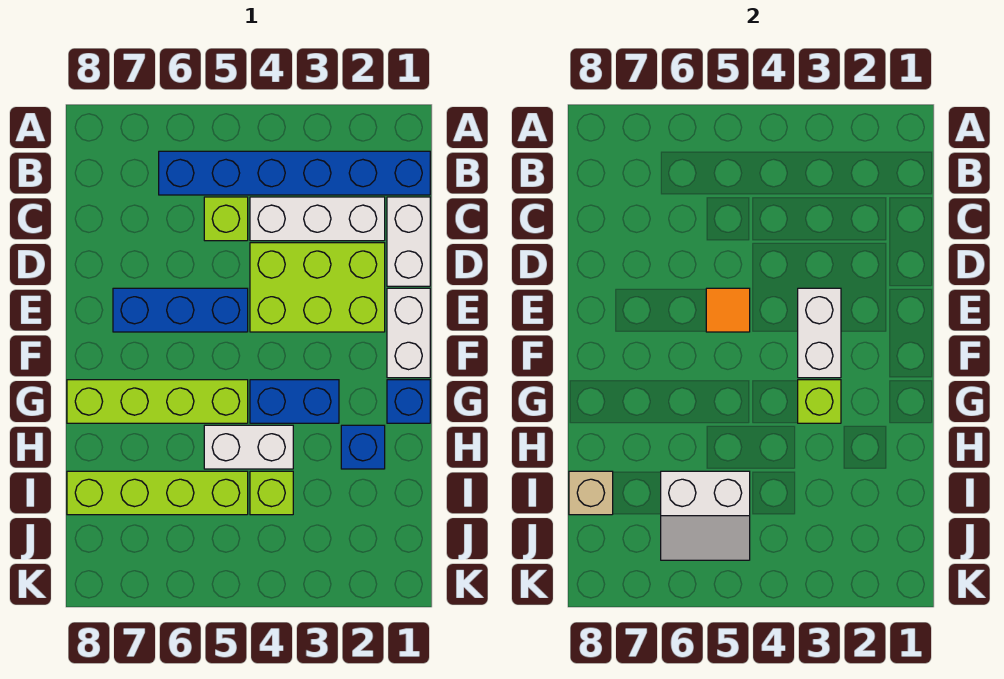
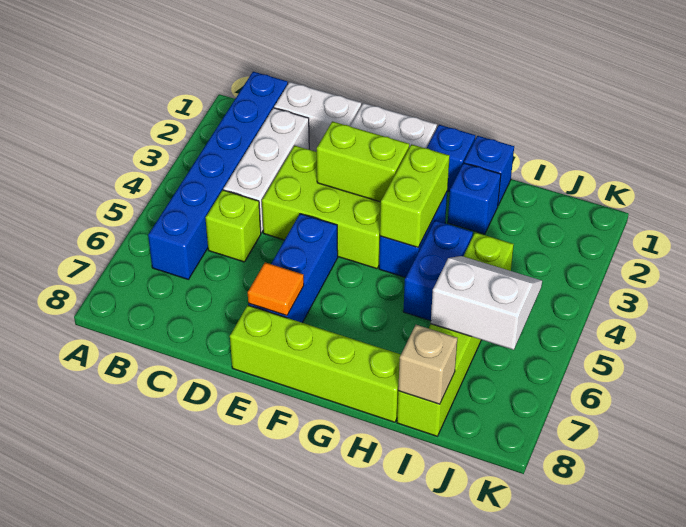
lime 2x3 brick [250,243,385,332] -> lime 2x3 brick turned to [262,146,381,269]
white 1x2 brick [798,288,841,378] -> lime 1x2 brick [317,121,409,202]
orange 1x1 tile [706,288,750,332] -> orange 1x1 tile moved to [248,262,304,316]
lime 1x1 brick [798,380,841,423] -> lime 1x2 brick [380,144,450,247]
lime 1x4 brick [67,380,248,423] -> lime 1x4 brick turned to [230,305,401,422]
none -> blue 1x1 brick [464,136,514,205]
white 1x2 brick [204,425,293,469] -> blue 1x2 brick [403,220,473,321]
white 2x2 slope [661,471,750,560] -> white 2x2 slope turned to [431,256,542,350]

